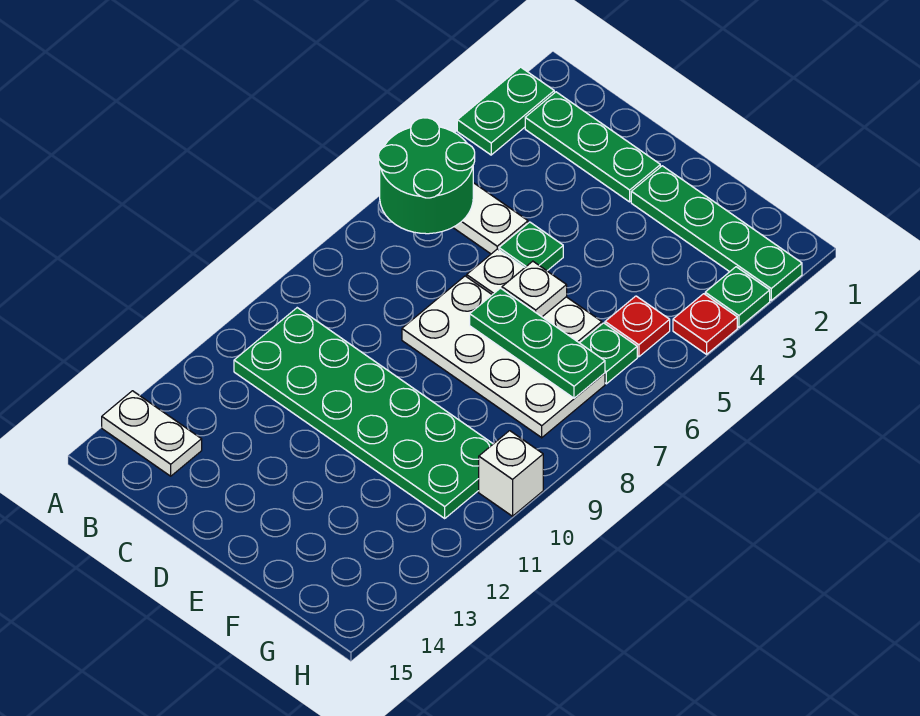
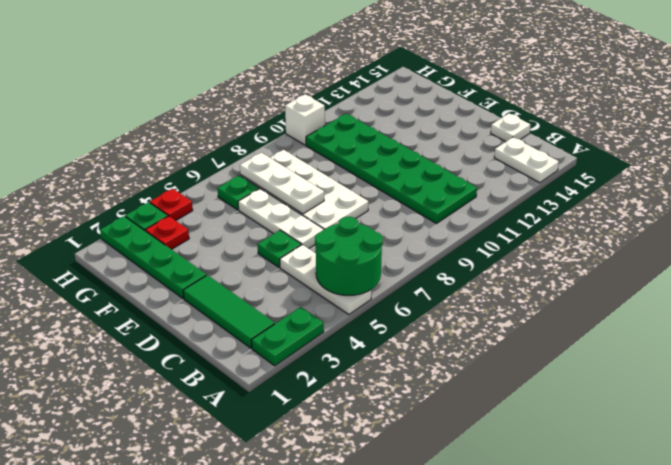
green 1x3 plate [525,92,660,202] -> green 1x3 tile [183,275,275,348]
white 1x1 plate [502,261,567,317] -> white 1x1 plate moved to [491,113,530,142]
green 1x3 plate [470,288,605,398] -> white 1x3 plate [240,153,324,214]
red 1x1 plate [605,296,670,357] -> red 1x1 plate moved to [145,216,189,250]

